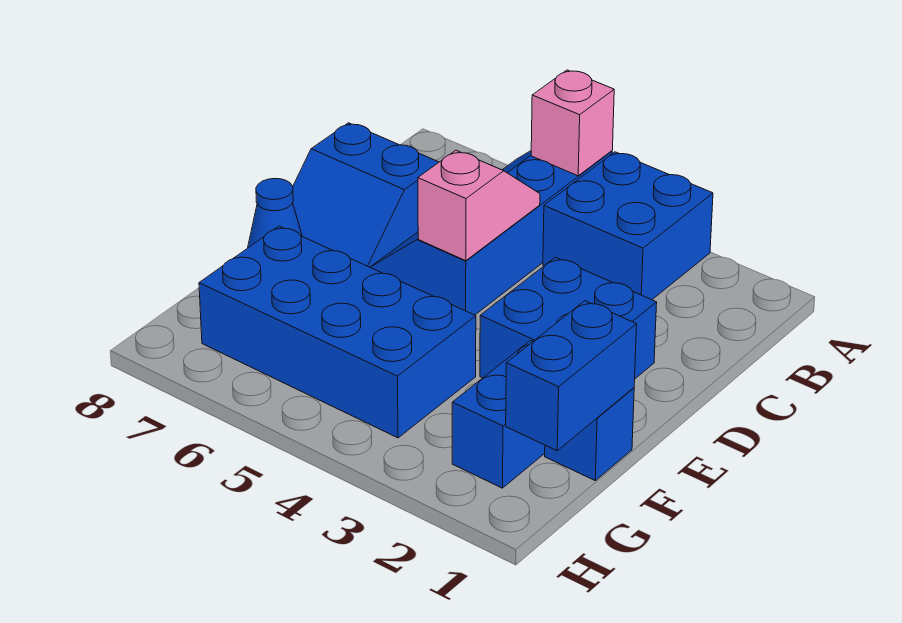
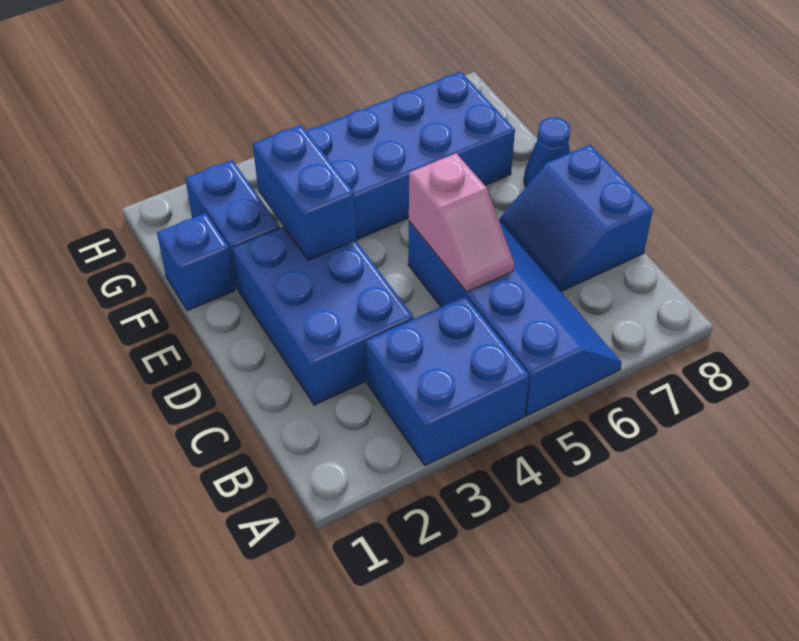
pink 1x1 brick [531,70,614,176] -> none
blue 2x2 slope [293,123,439,267] -> blue 2x2 slope turned to [500,145,653,291]
blue 2x2 brick [480,257,657,378] -> blue 2x3 brick [233,227,414,405]
blue 1x2 brick [506,301,637,451] -> blue 1x2 brick moved to [253,125,356,260]

